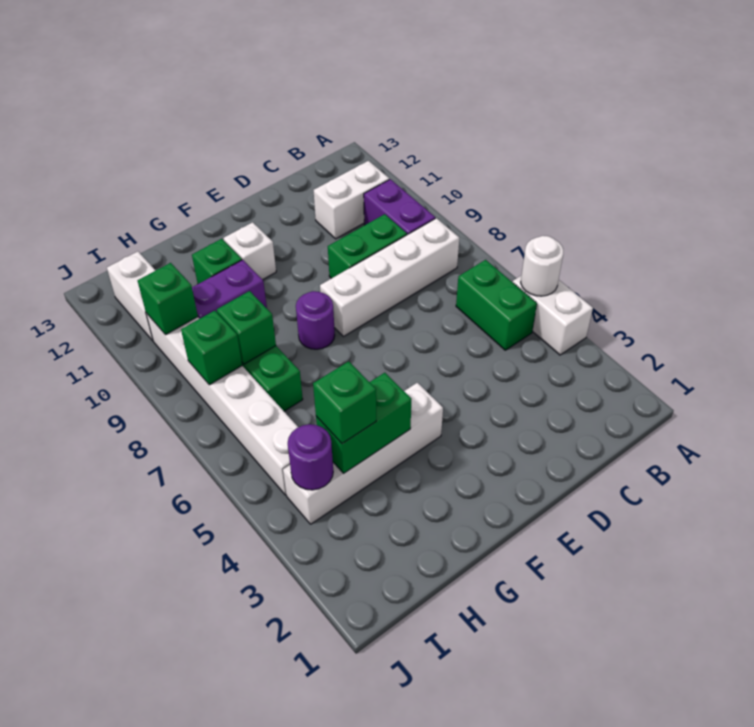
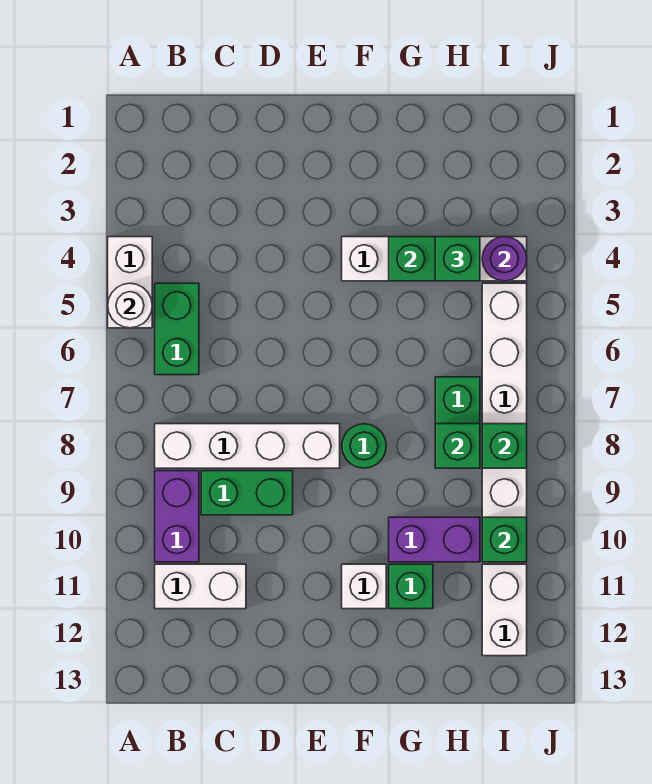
purple 1x1 round brick [296,291,335,349] -> green 1x1 round brick [342,424,386,468]

